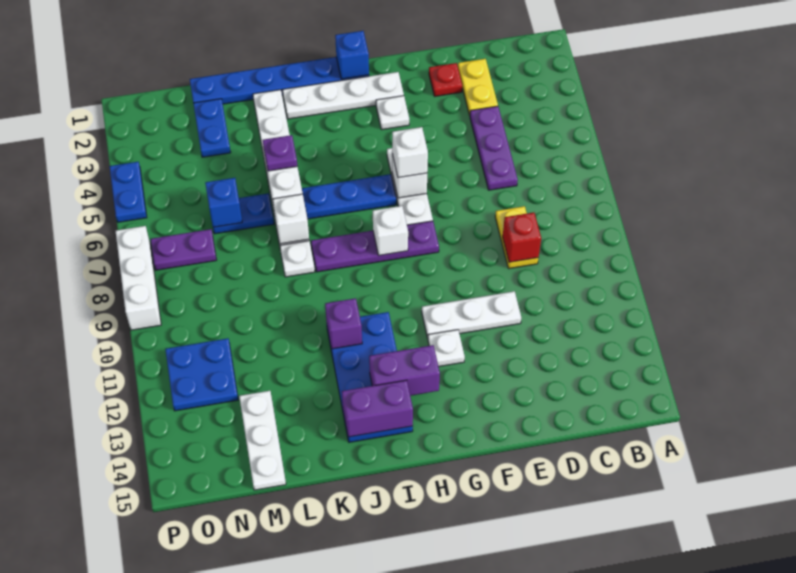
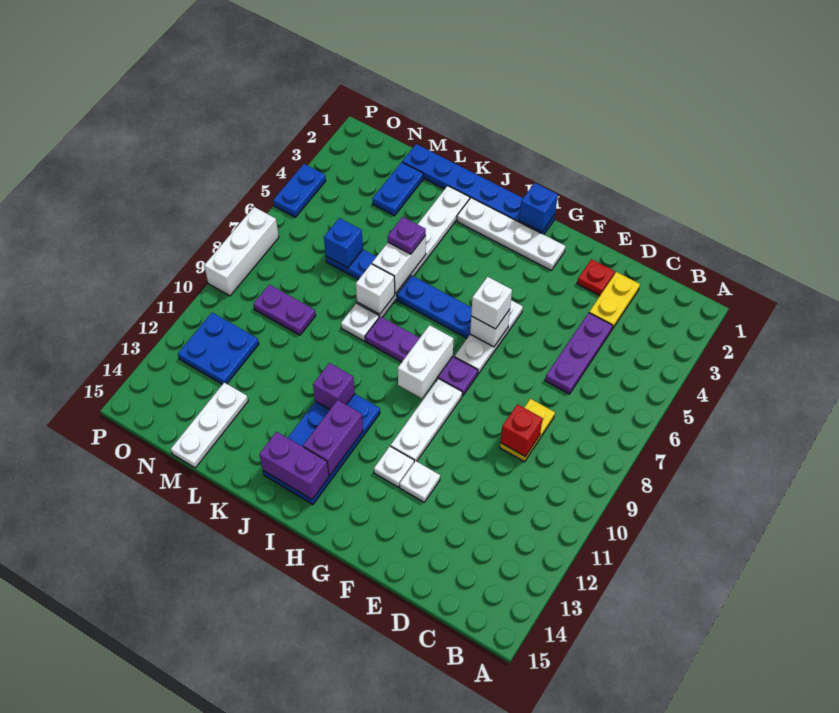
white 1x3 plate [422,291,521,338] -> white 1x3 plate turned to [391,379,462,462]
white 1x1 plate [376,96,409,130] -> white 1x1 plate moved to [400,461,440,502]
white 1x1 brick [373,206,408,256] -> white 1x2 brick [398,325,454,398]
purple 1x2 brick [369,345,440,396] -> purple 1x2 brick turned to [303,400,363,475]
purple 1x2 plate [151,229,216,270] -> purple 1x2 plate moved to [253,285,316,335]

